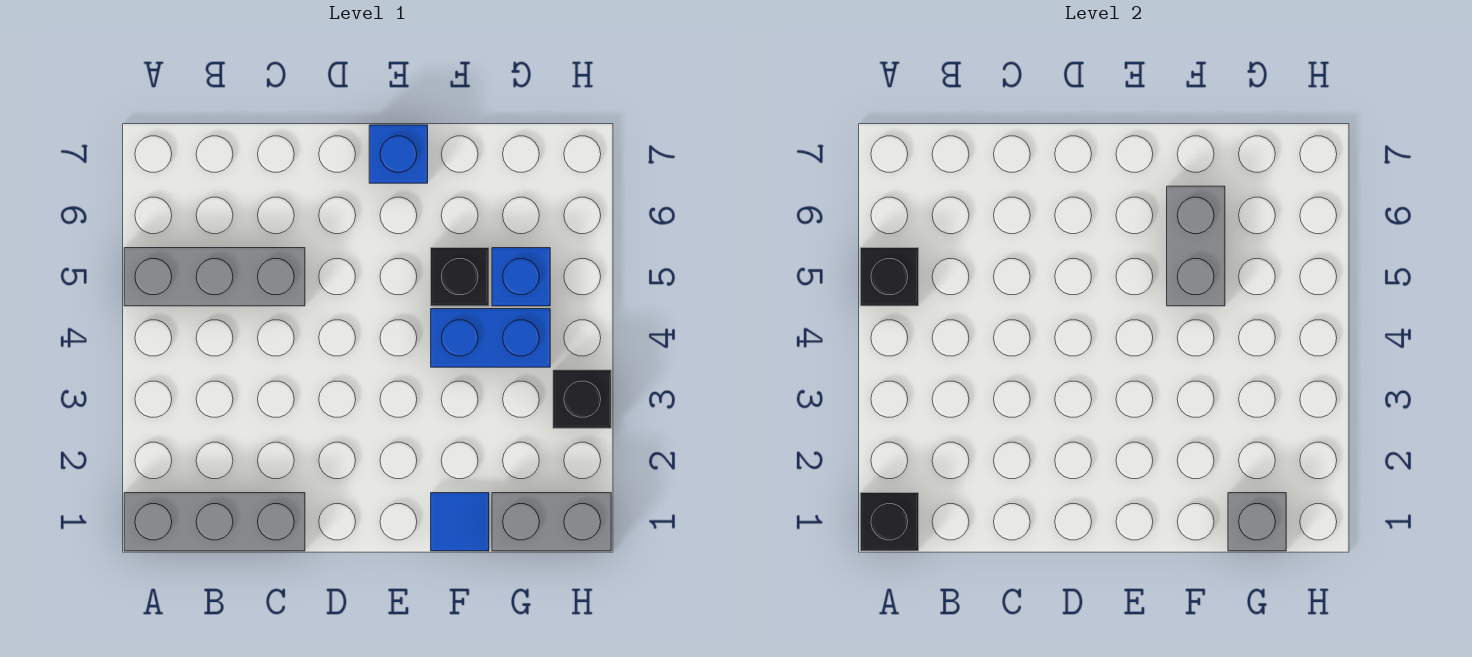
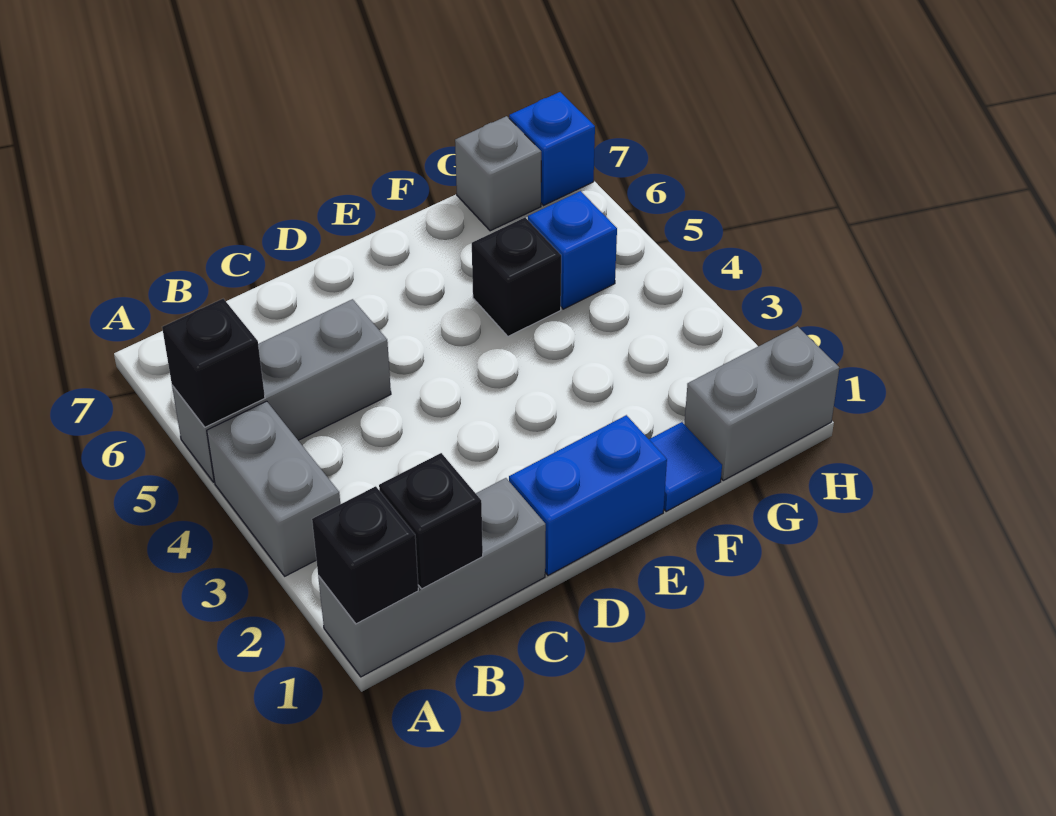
blue 1x1 brick [369,125,428,183] -> blue 1x1 brick moved to [509,92,595,205]
blue 1x2 brick [431,309,550,367] -> blue 1x2 brick moved to [509,415,667,575]
grey 1x2 brick [1167,186,1225,306] -> grey 1x2 brick moved to [207,401,340,576]
grey 1x1 brick [1228,493,1286,551] -> grey 1x1 brick moved to [455,116,541,231]
black 1x1 brick [553,370,611,428] -> black 1x1 brick moved to [379,453,483,589]

